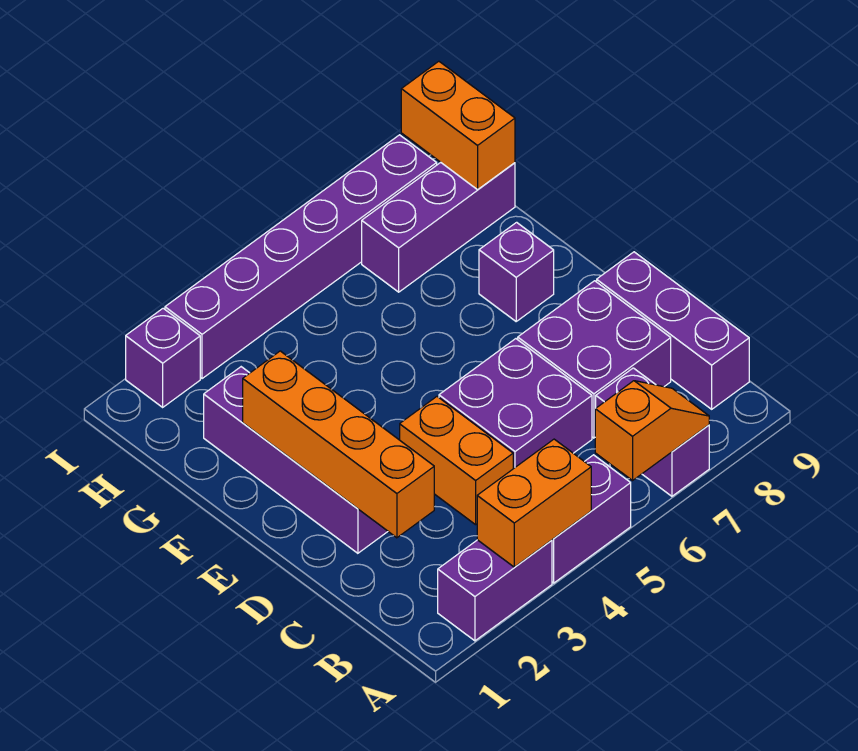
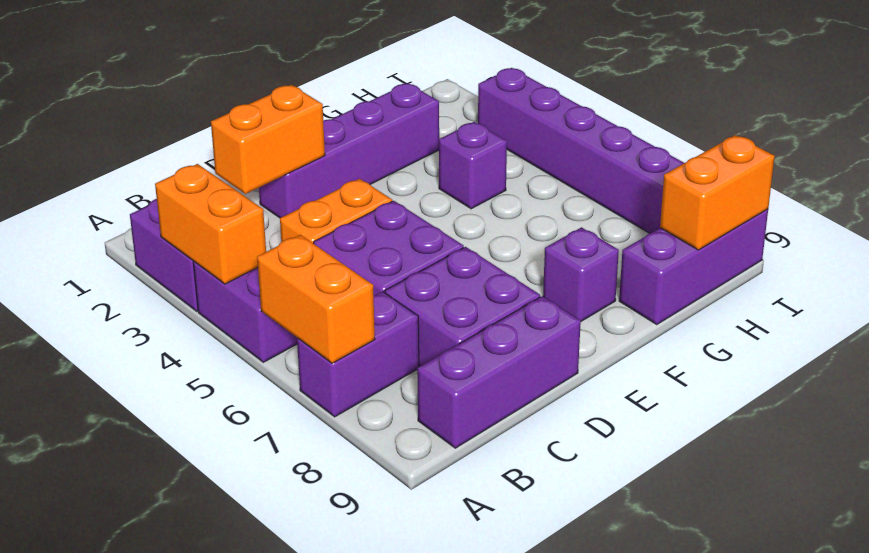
orange 1x2 slope [595,381,709,480] -> orange 1x2 brick [257,235,375,363]
orange 1x4 brick [243,351,434,538] -> orange 1x2 brick [211,85,325,194]
purple 1x3 brick [362,162,515,292] -> purple 1x3 brick turned to [619,209,768,325]
purple 1x1 brick [126,308,200,407] -> purple 1x1 brick moved to [439,122,507,209]

